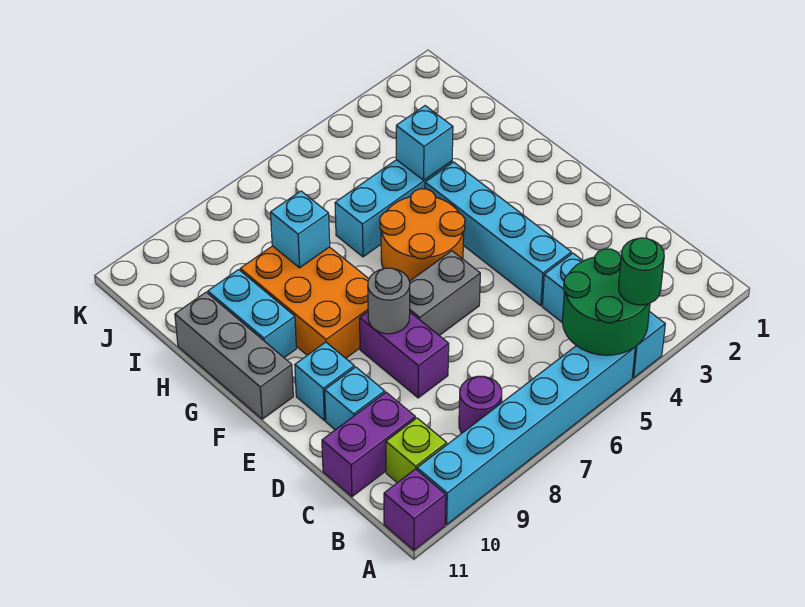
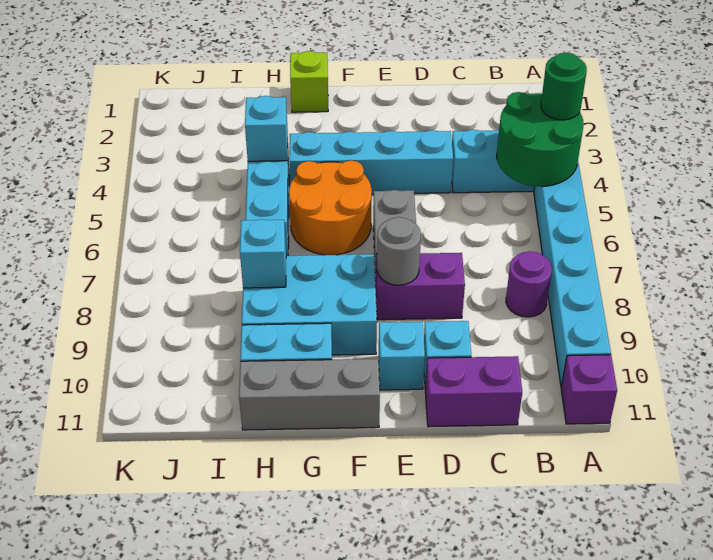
lime 1x1 brick [386,418,447,483] -> lime 1x1 brick moved to [290,51,328,112]
purple 1x2 brick [322,392,415,497] -> purple 1x2 brick turned to [425,356,522,427]
orange 2x3 brick [240,246,369,358] -> cyan 2x3 brick [242,254,377,355]

